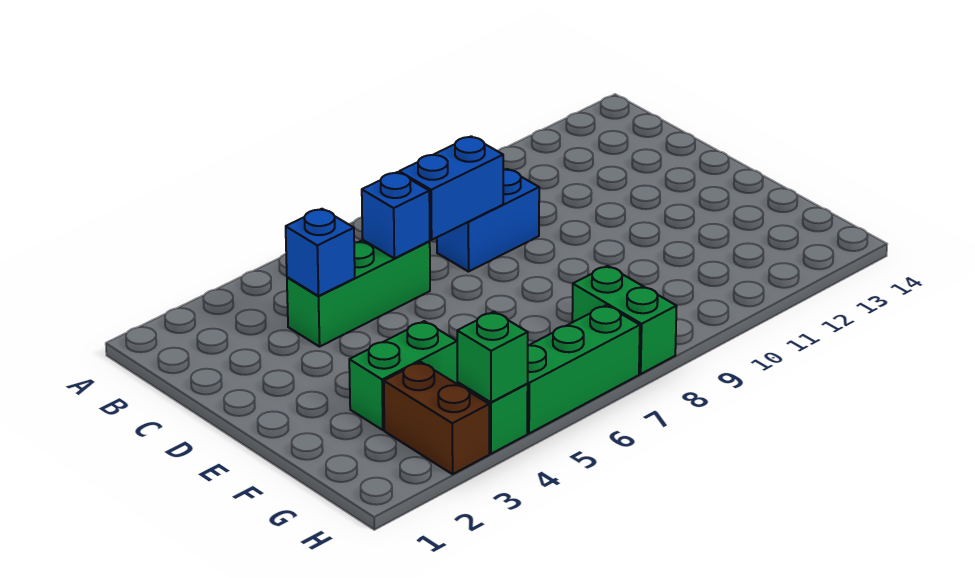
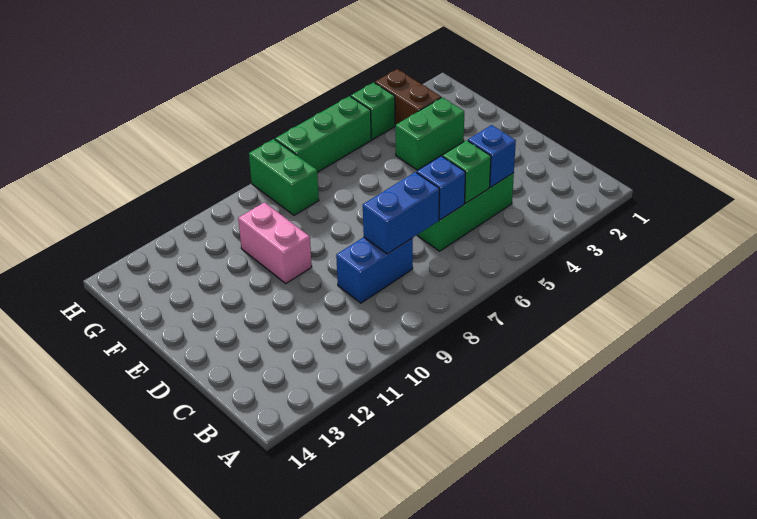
none -> pink 1x2 brick [238,202,312,283]
green 1x1 brick [457,312,528,402] -> green 1x1 brick moved to [442,140,491,203]

